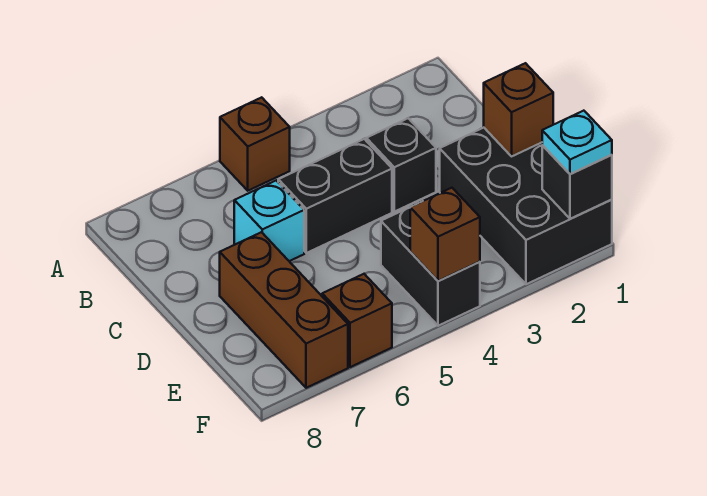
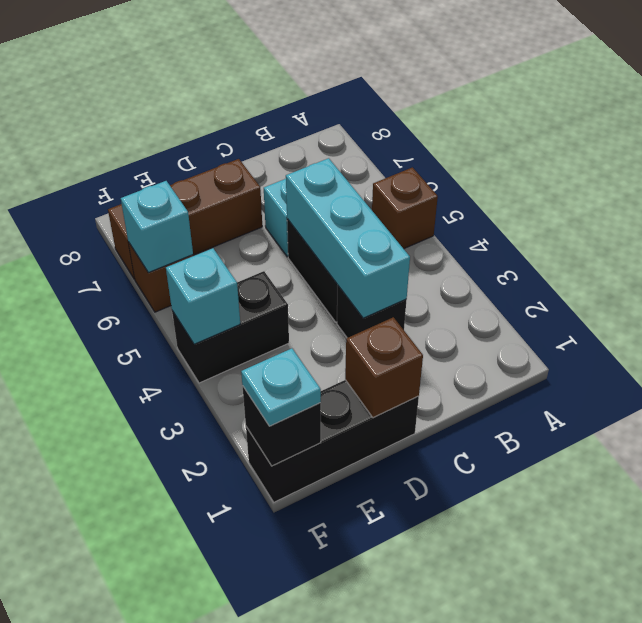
none -> cyan 1x3 brick [286,158,410,318]
black 2x3 brick [440,128,612,284] -> black 1x3 brick [246,380,419,502]
brown 1x1 brick [410,188,480,281] -> cyan 1x1 brick [166,248,240,344]
none -> cyan 1x1 brick [121,181,193,273]

